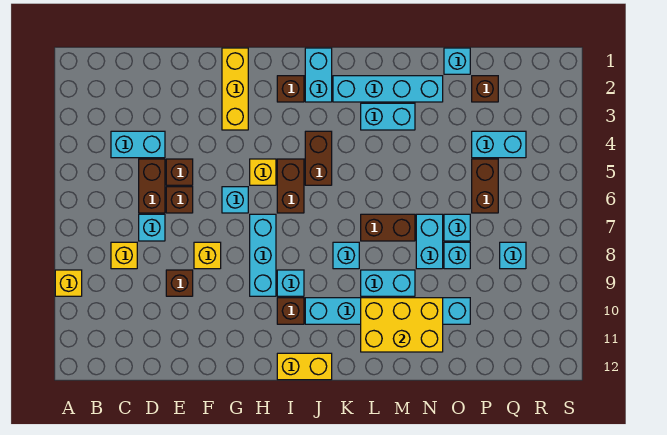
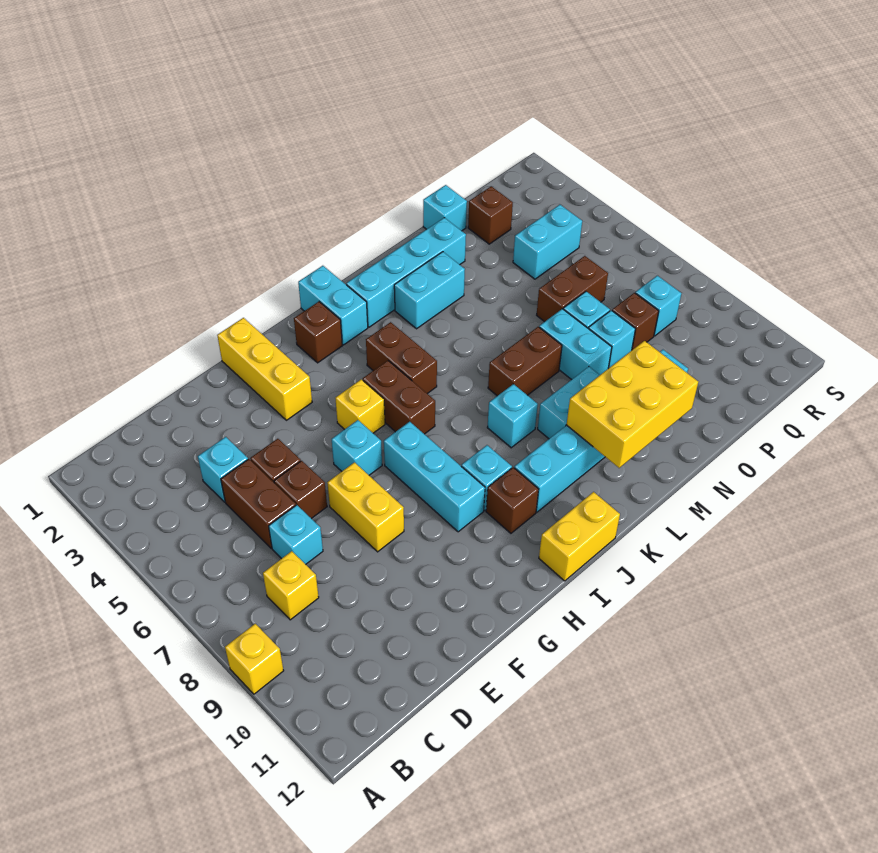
cyan 1x2 brick [111,131,165,158] -> cyan 1x1 brick [198,437,248,502]
brown 1x1 brick [166,270,193,296] -> brown 1x1 brick moved to [612,293,659,350]
yellow 1x1 brick [194,242,221,269] -> yellow 1x2 brick [327,462,404,552]
brown 1x2 brick [472,159,498,213] -> brown 1x2 brick turned to [537,256,608,322]

